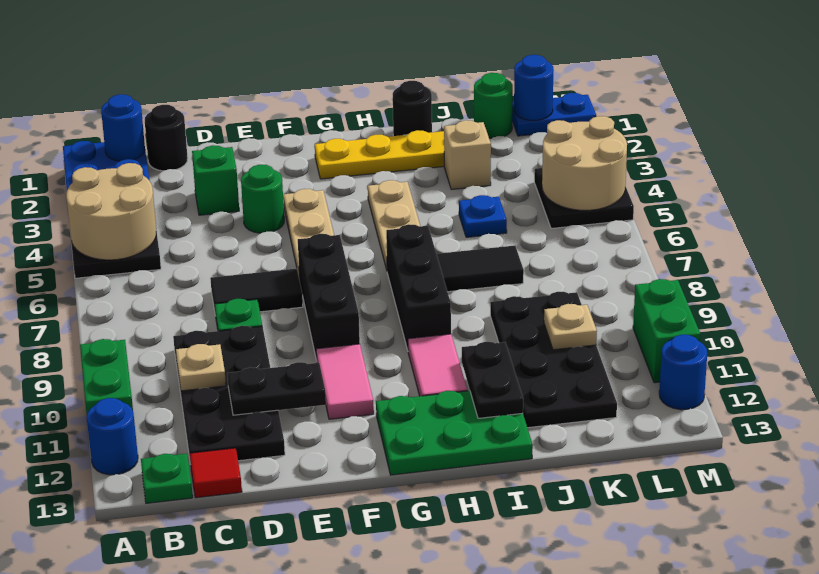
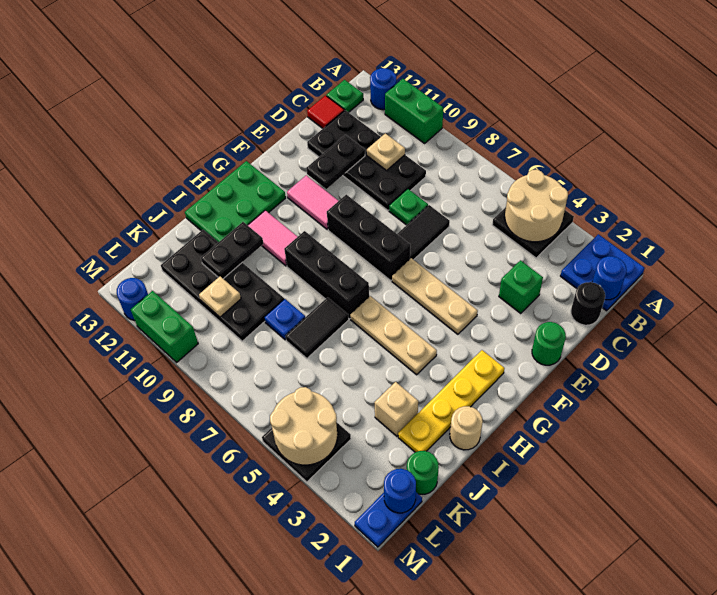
green 1x1 round brick [241,165,284,233] -> green 1x1 round brick moved to [532,322,566,365]
black 1x1 round brick [393,81,432,136] -> tan 1x1 round brick [450,406,483,450]
black 1x2 plate [462,342,523,418] -> black 1x2 plate turned to [201,222,263,279]
blue 1x1 plate [459,195,507,237] -> blue 1x1 plate moved to [264,299,305,340]

